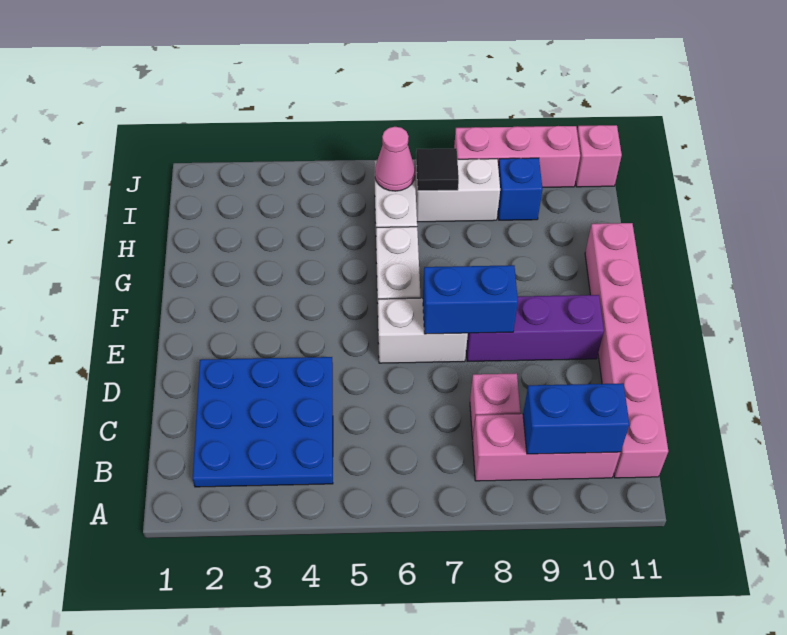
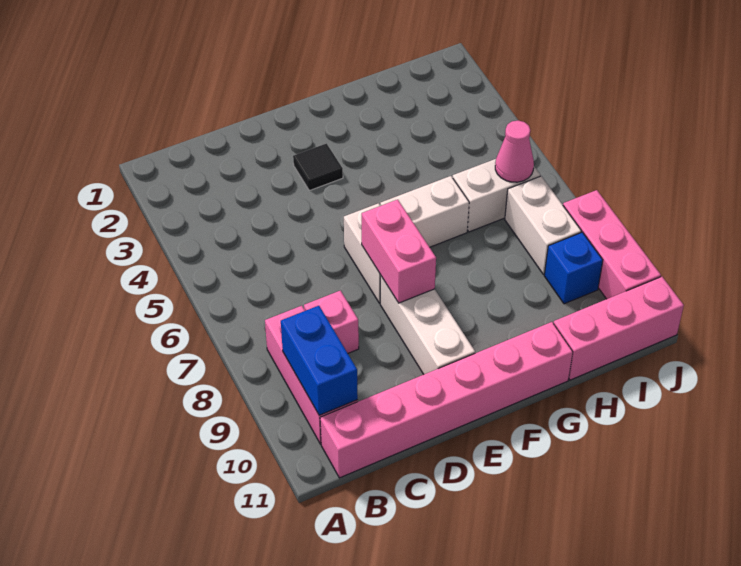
blue 3x3 plate [193,357,333,487] -> none
blue 1x2 brick [423,265,518,334] -> pink 1x2 brick [362,200,436,303]
purple 1x3 brick [466,295,604,361] -> white 1x3 brick [380,275,475,374]
black 1x1 tile [416,148,459,191] -> black 1x1 tile moved to [293,143,343,191]
pink 1x1 brick [576,125,622,187] -> pink 1x3 brick [554,277,684,380]

